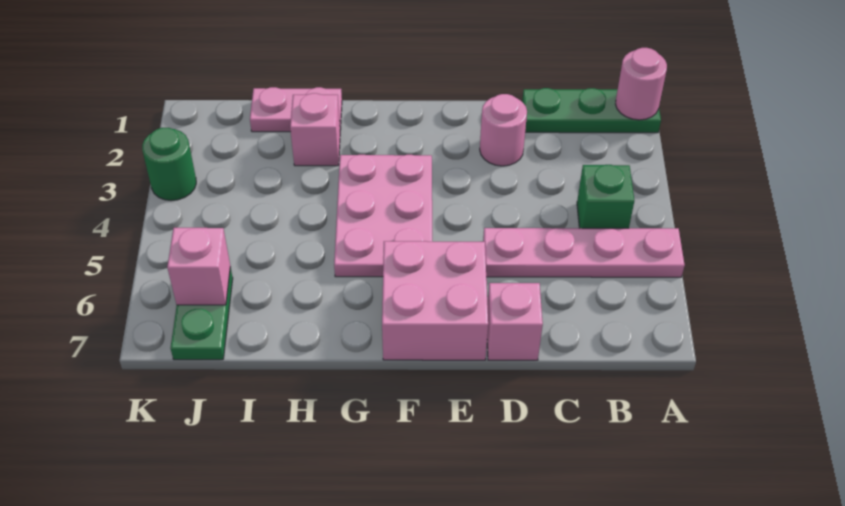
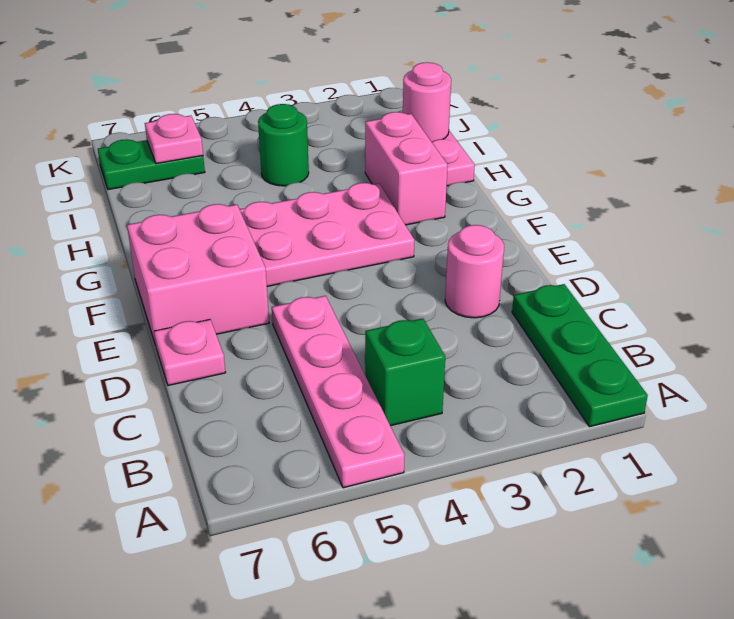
pink 1x1 round brick [616,48,667,120] -> pink 1x1 round brick moved to [403,62,451,142]
pink 1x1 brick [487,283,543,360] -> pink 1x1 plate [154,320,226,385]
pink 1x1 brick [290,93,340,166] -> pink 1x2 brick [365,112,448,225]
pink 1x1 brick [167,228,230,305] -> pink 1x1 plate [145,114,203,164]
green 1x1 round brick [142,128,196,201] -> green 1x1 round brick moved to [258,104,309,186]

